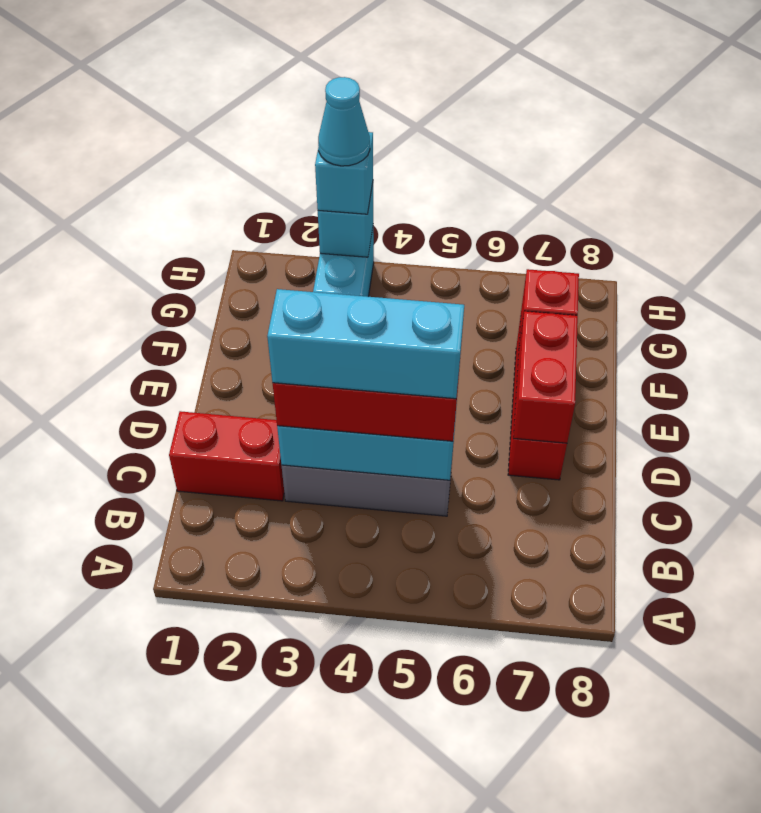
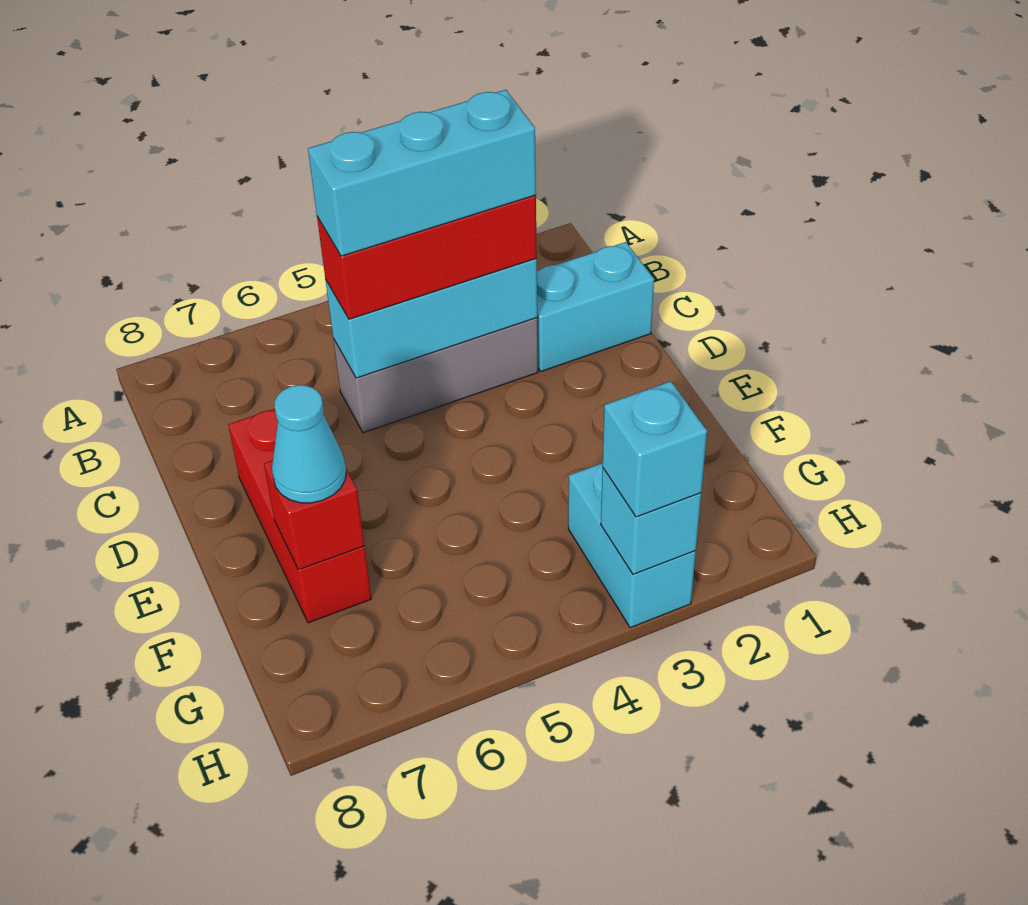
red 1x2 brick [169,411,284,501] -> cyan 1x2 brick [537,242,654,371]
red 1x2 brick [513,311,578,443] -> none
cyan 1x1 cone [318,77,370,166] -> cyan 1x1 cone moved to [272,385,346,503]

